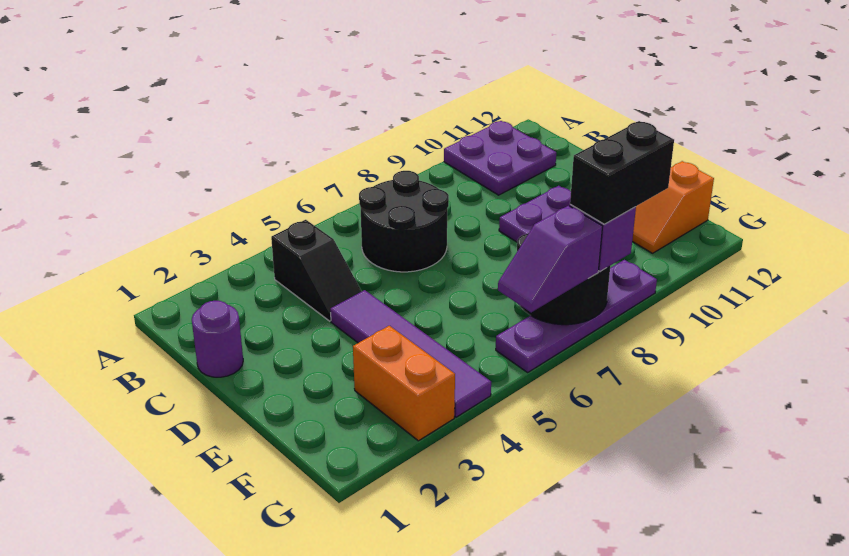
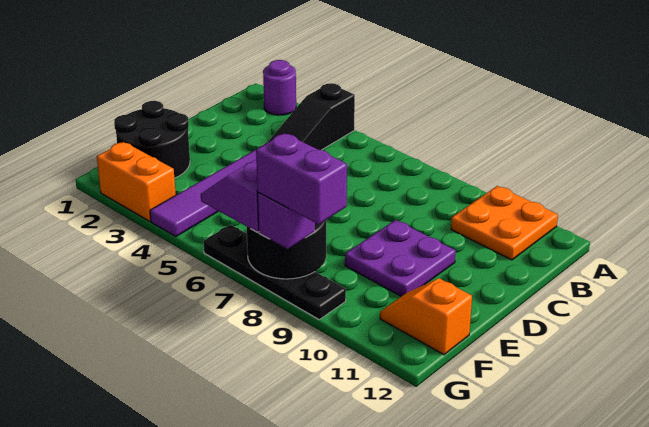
purple 2x2 plate [444,121,556,195] -> orange 2x2 plate [451,186,558,260]
black 1x2 slope [271,220,362,321] -> black 1x3 slope [267,83,355,150]
black 2x2 round brick [359,171,449,272] -> black 2x2 round brick moved to [114,101,190,178]
purple 1x1 round brick [192,301,243,377] -> purple 1x1 round brick moved to [263,60,296,115]
orange 1x2 brick [353,326,455,441] -> orange 1x2 brick turned to [97,142,176,221]
purple 1x4 plate [496,260,657,372] -> black 1x4 plate [203,225,346,319]
black 1x2 brick [570,121,674,224] -> purple 1x2 brick [256,133,347,224]

